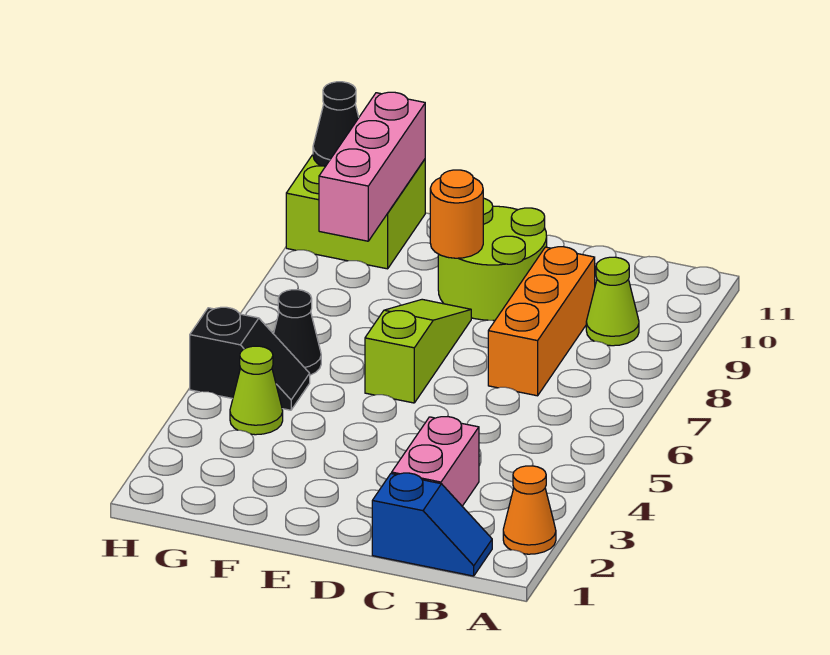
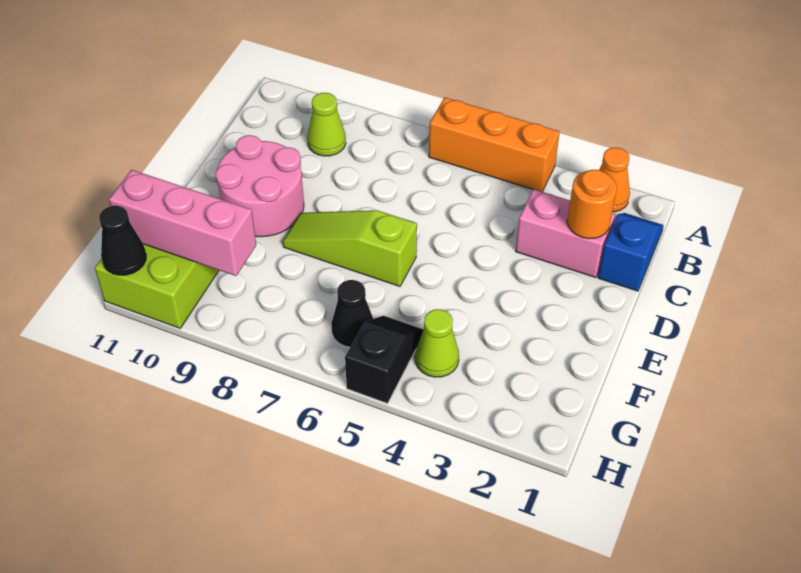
orange 1x3 brick [488,247,595,396] -> orange 1x3 brick moved to [429,97,560,192]
lime 2x2 round brick [438,198,547,320] -> pink 2x2 round brick [215,135,304,237]
orange 1x1 round brick [430,170,483,258] -> orange 1x1 round brick moved to [567,170,617,239]

